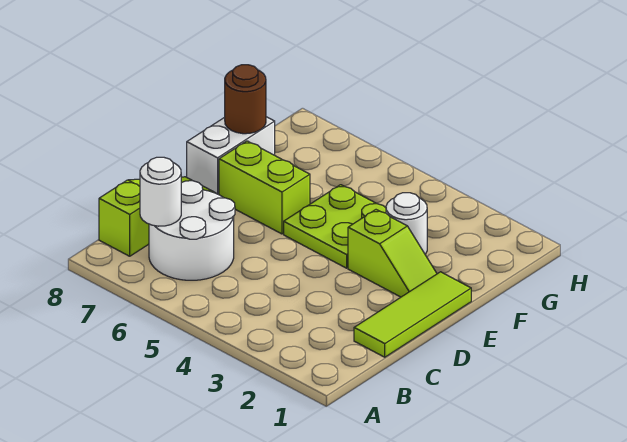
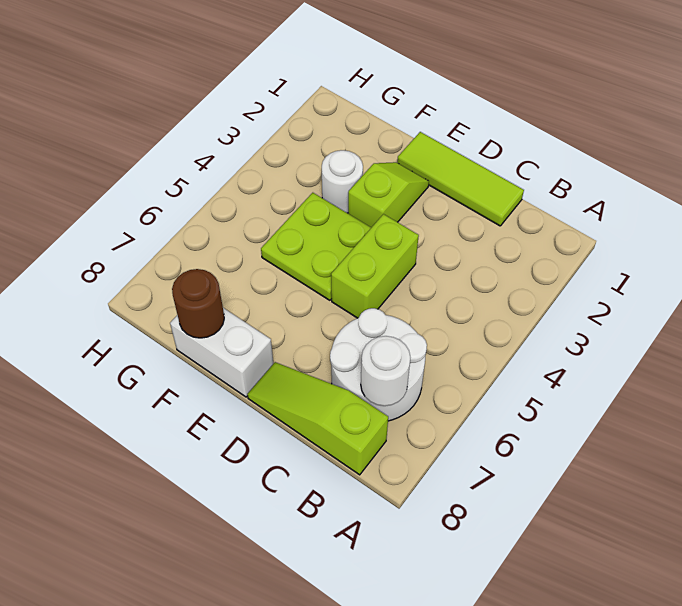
lime 1x2 brick [219,141,310,234] -> lime 1x2 brick moved to [331,214,419,318]

